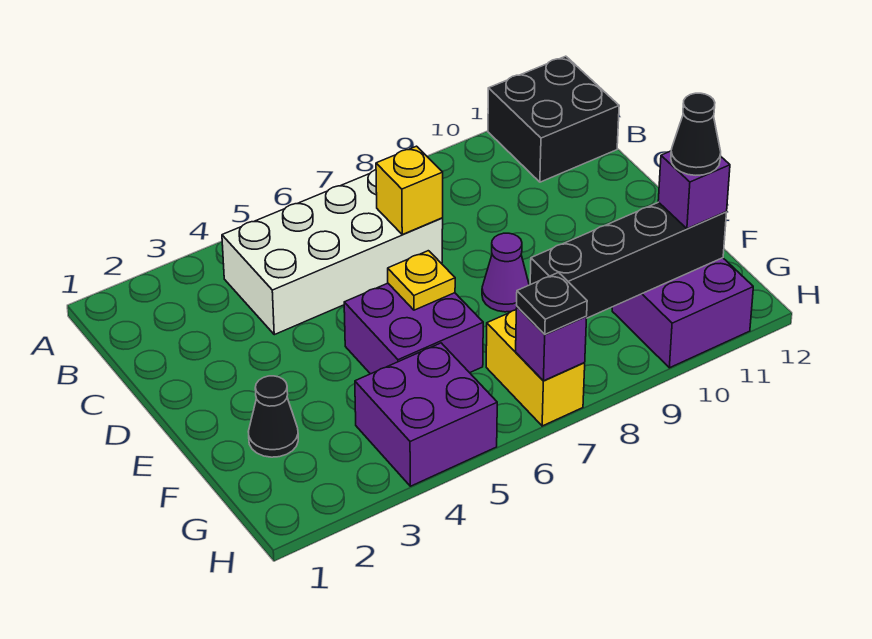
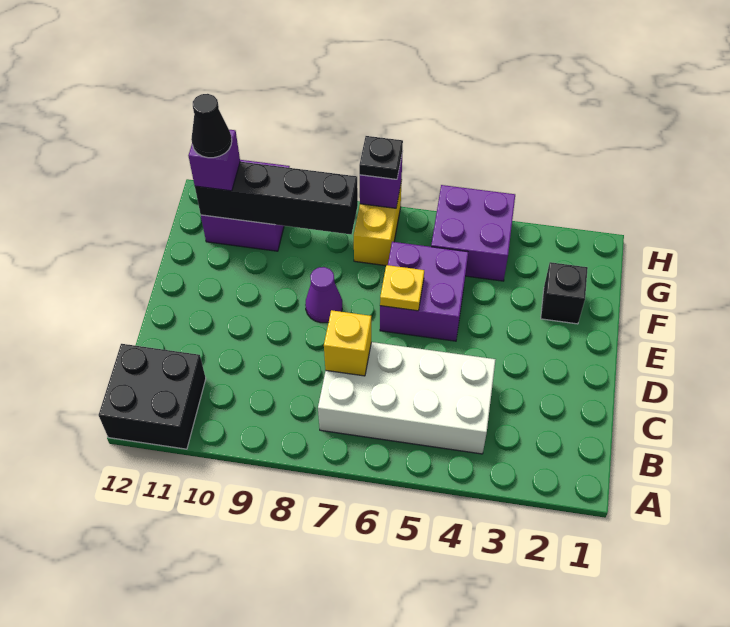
black 1x1 cone [248,376,298,457] -> black 1x1 brick [541,262,588,324]

